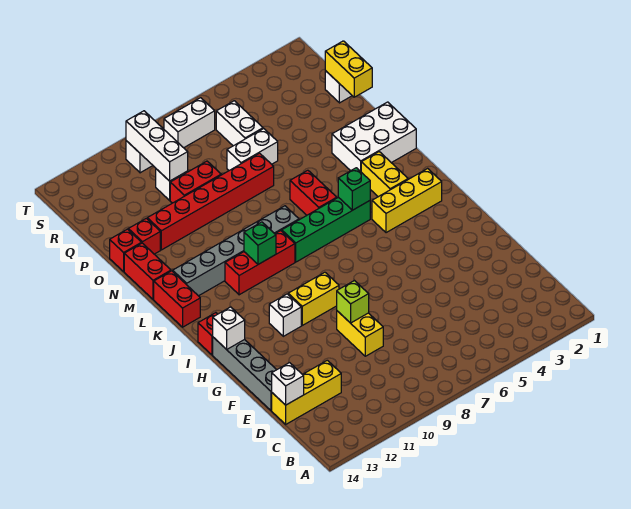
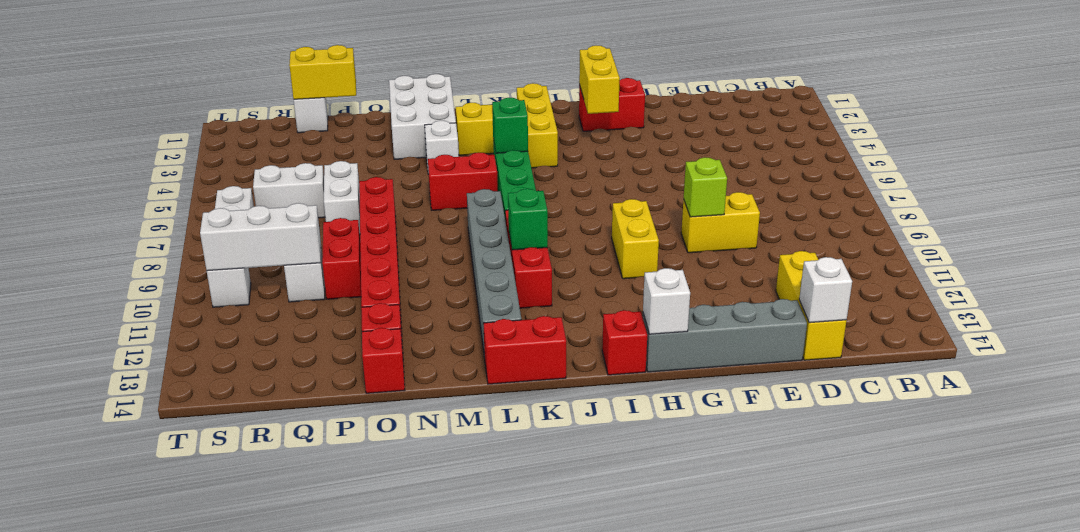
none -> yellow 1x2 brick [579,46,620,114]
white 1x1 brick [269,294,301,336] -> white 1x1 brick moved to [425,121,459,174]
red 1x2 brick [124,243,171,299] -> red 1x2 brick moved to [579,78,645,131]

